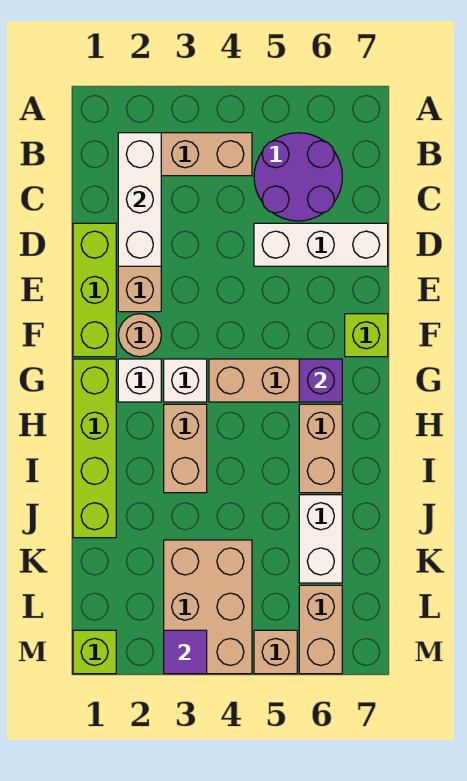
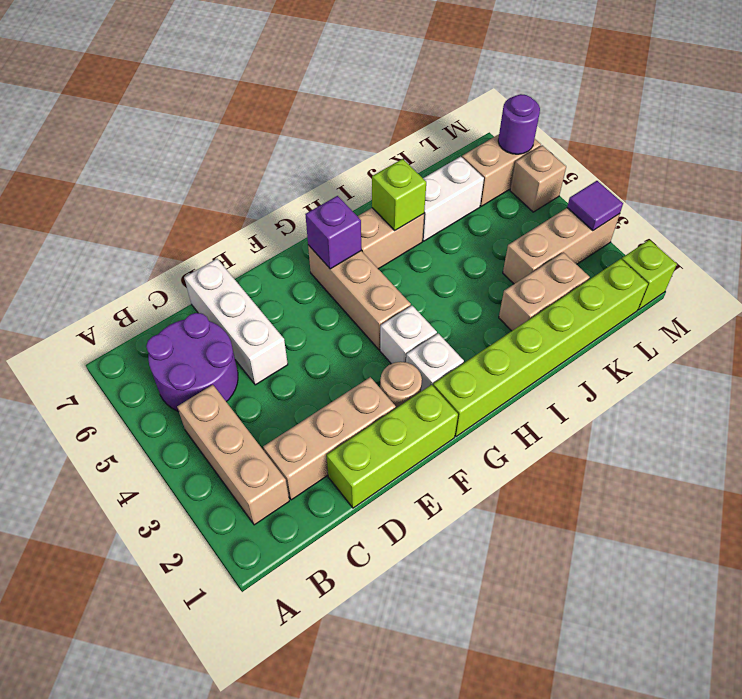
white 1x3 brick [118,133,161,266] -> none
lime 1x1 brick [345,314,388,357] -> lime 1x1 brick moved to [372,159,426,230]
lime 1x4 brick [73,359,116,538] -> lime 1x6 brick [433,259,648,437]
tan 1x2 brick [164,404,207,493] -> tan 1x2 brick moved to [499,252,590,331]
tan 2x3 brick [164,540,252,674] -> tan 1x3 brick [503,208,620,284]
none -> purple 1x1 round brick [498,94,540,154]

